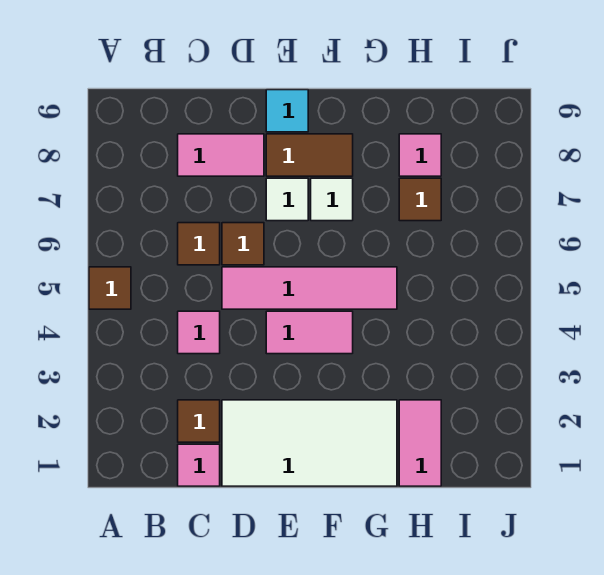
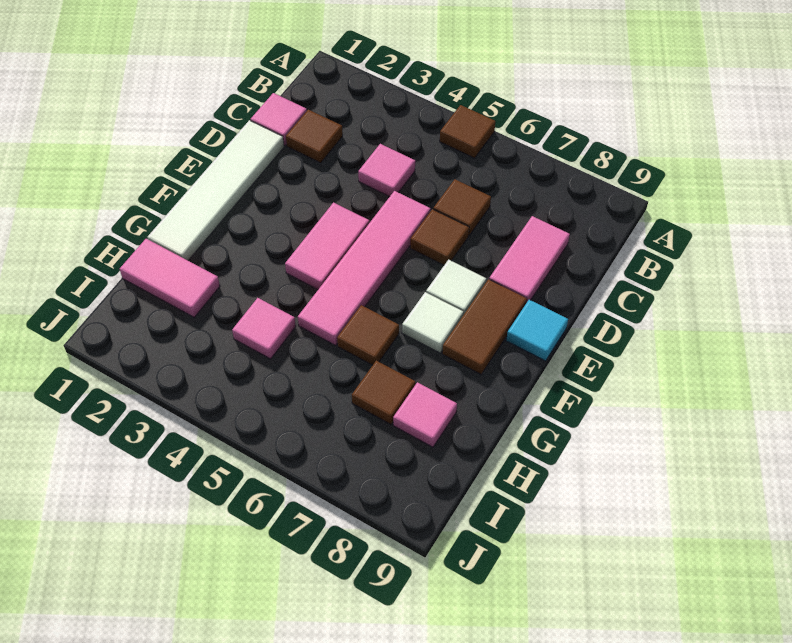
white 2x4 tile [222,400,397,486] -> white 1x4 tile [147,120,284,260]
none -> brown 1x1 tile [337,305,399,365]
none -> pink 1x1 tile [232,298,296,359]

